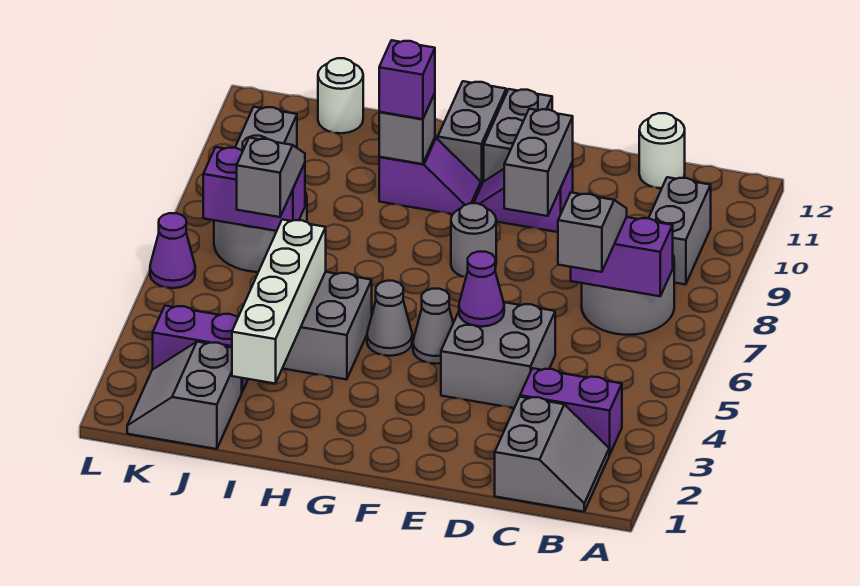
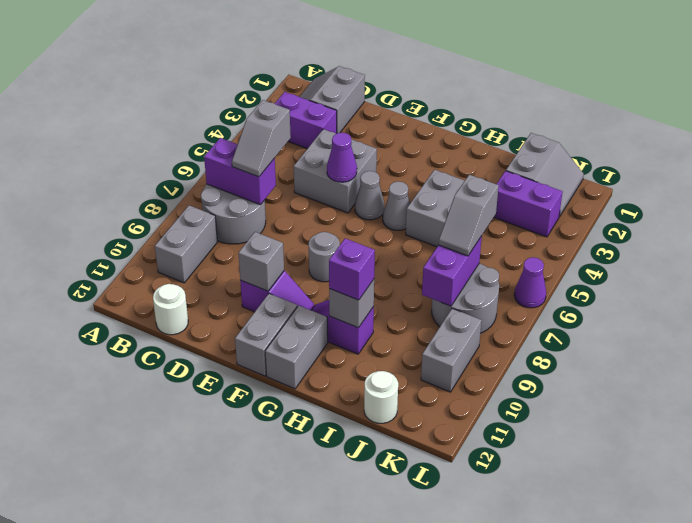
grey 1x2 brick [504,109,573,216] -> grey 1x1 brick [238,232,284,291]
white 1x4 brick [232,220,326,383] -> none
purple 1x2 brick [203,147,305,231] -> purple 1x2 brick turned to [422,236,482,306]

